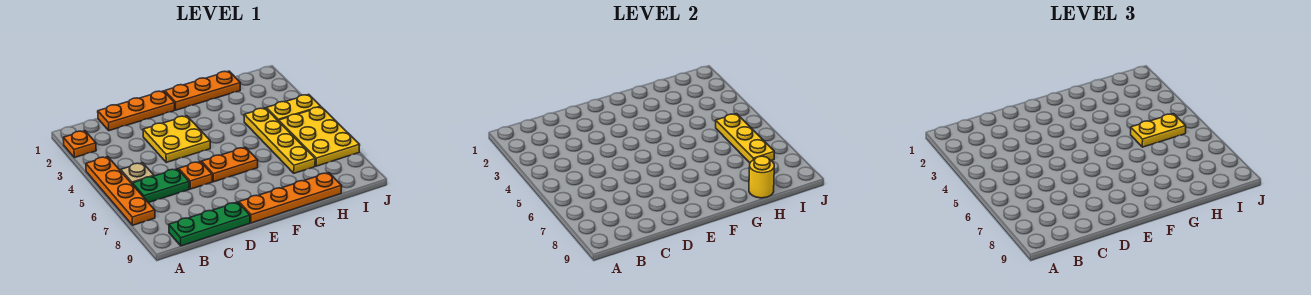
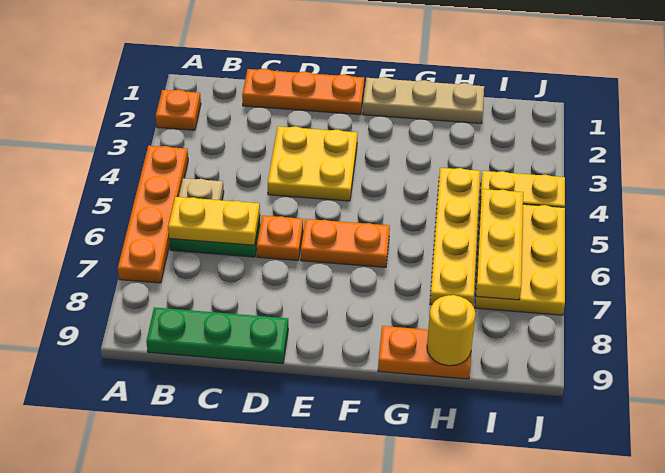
orange 1x4 plate [239,173,342,223] -> orange 1x2 plate [378,326,471,379]
orange 1x3 plate [165,71,240,110] -> tan 1x3 plate [363,77,484,123]
yellow 1x2 plate [1131,114,1186,147] -> yellow 1x2 plate moved to [168,197,260,245]

